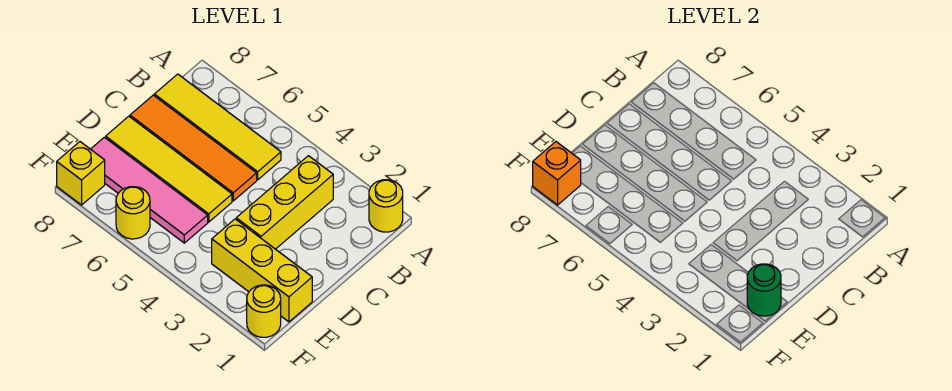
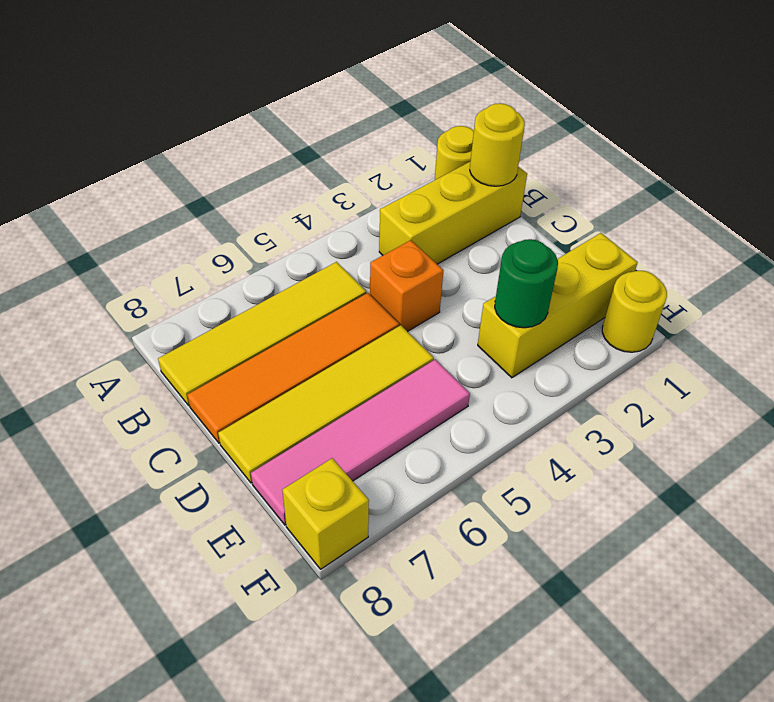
yellow 1x3 brick [236,156,333,249] -> yellow 1x3 brick turned to [379,161,527,264]
green 1x1 round brick [747,264,781,316] -> green 1x1 round brick moved to [495,239,558,328]
yellow 1x1 round brick [116,187,150,239] -> yellow 1x1 round brick moved to [470,103,525,186]
orange 1x1 brick [533,142,581,205] -> orange 1x1 brick moved to [370,240,444,332]

